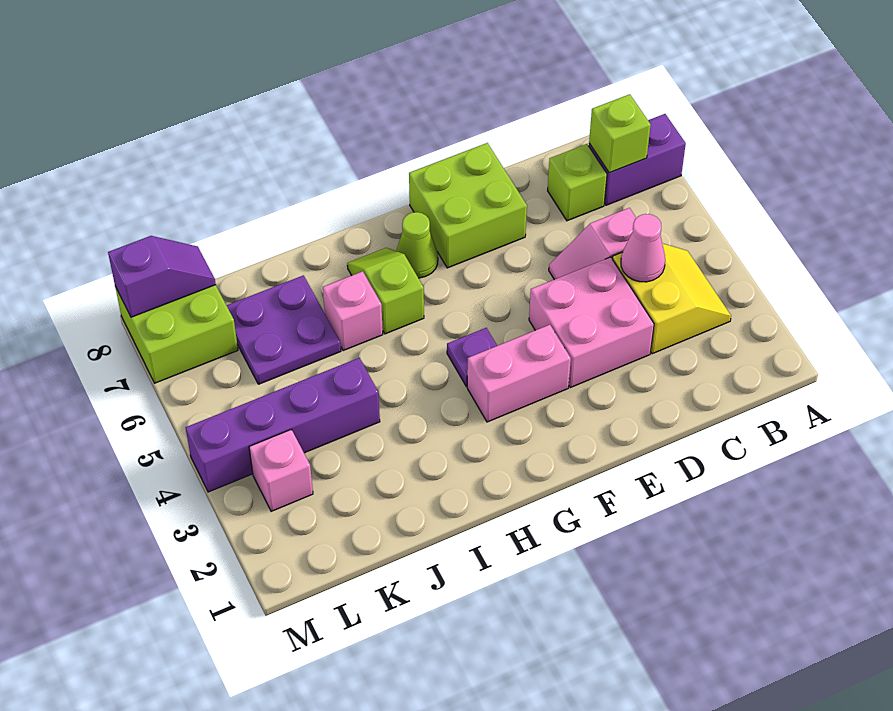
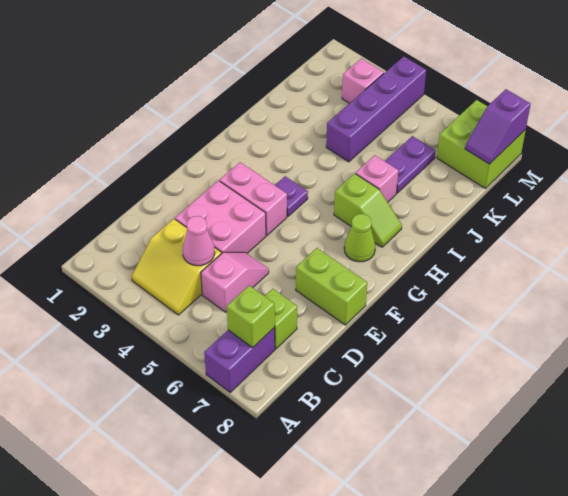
lime 2x2 brick [409,143,527,268] -> lime 1x2 brick [296,248,367,325]
pink 1x2 brick [467,325,571,422] -> pink 1x2 brick turned to [220,162,287,235]
purple 2x2 plate [226,275,341,384] -> purple 1x2 plate [385,136,436,193]

